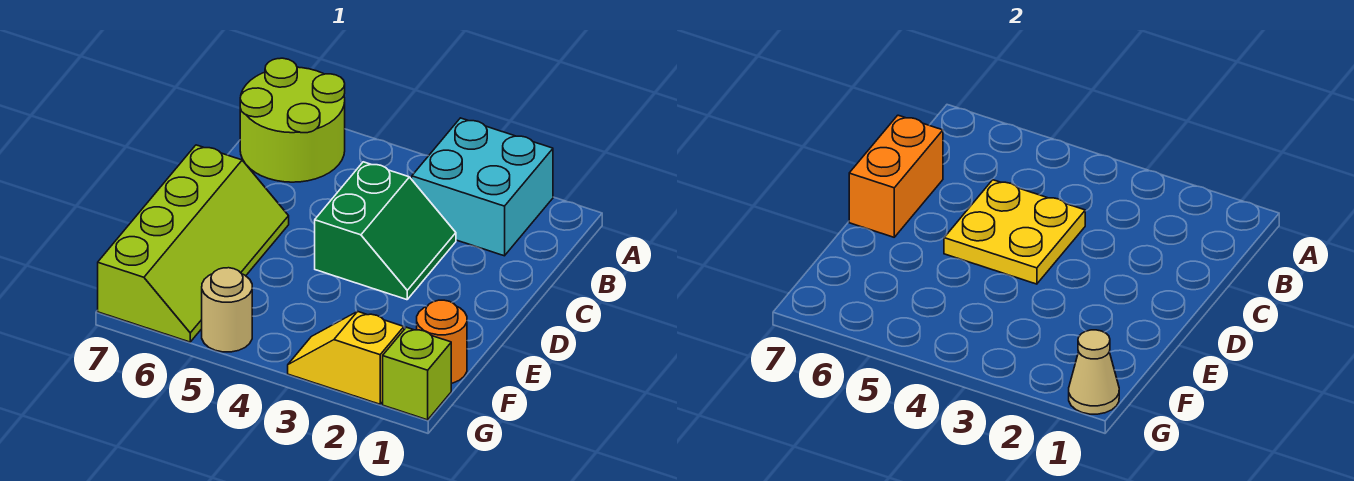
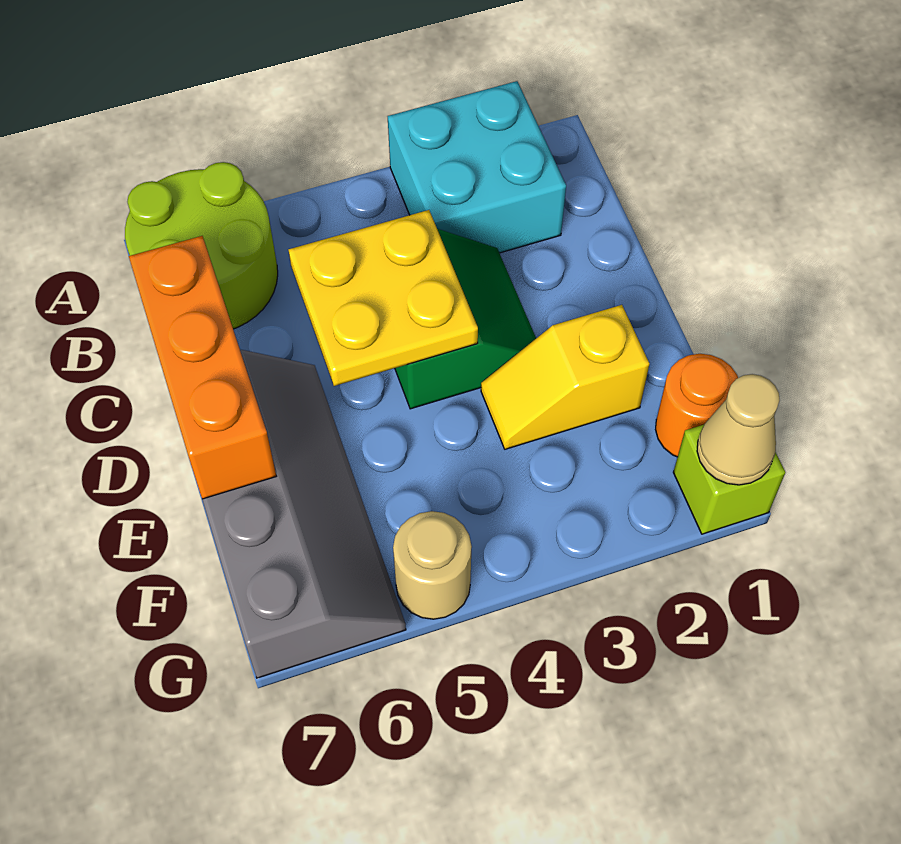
orange 1x2 brick [849,115,943,237] -> orange 1x3 brick [129,236,276,499]
lime 2x4 slope [98,145,289,342] -> grey 2x4 slope [202,349,406,678]
yellow 1x2 slope [288,311,404,404] -> yellow 1x2 slope moved to [481,305,649,449]

